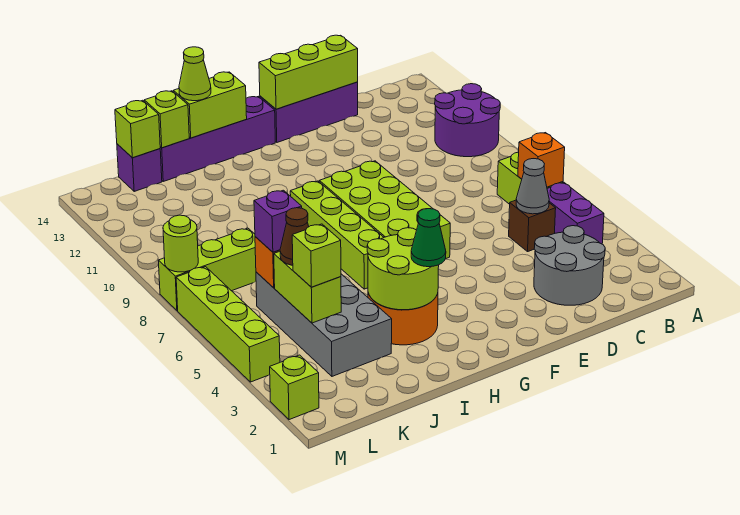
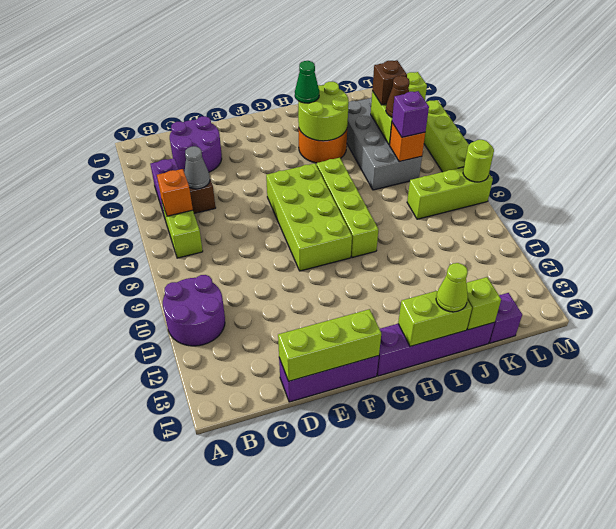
grey 2x2 round brick [534,226,605,305] -> purple 2x2 round brick [170,116,222,172]
lime 1x1 brick [292,224,341,287] -> brown 1x1 brick [372,60,407,105]
lime 1x1 brick [115,100,160,158] -> none

